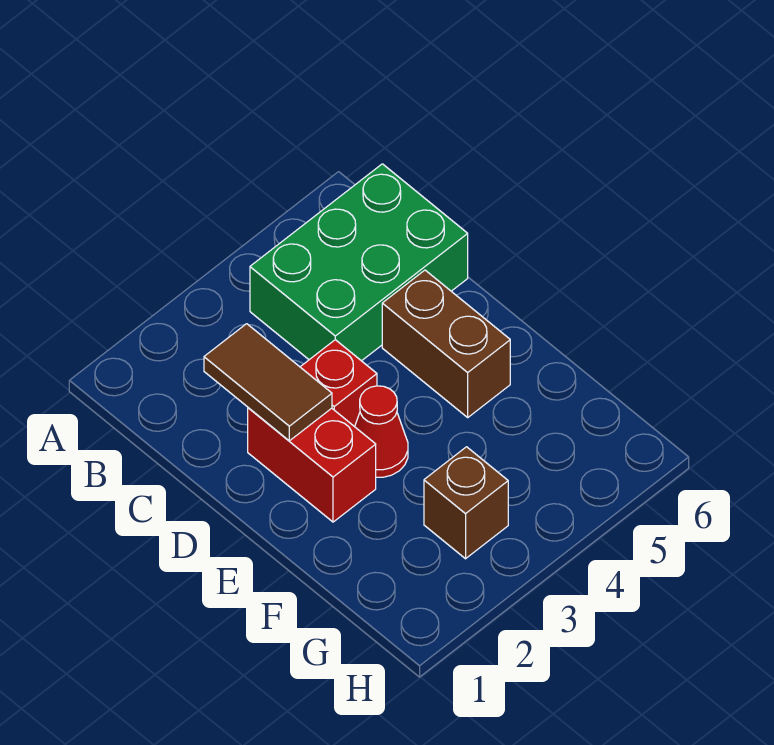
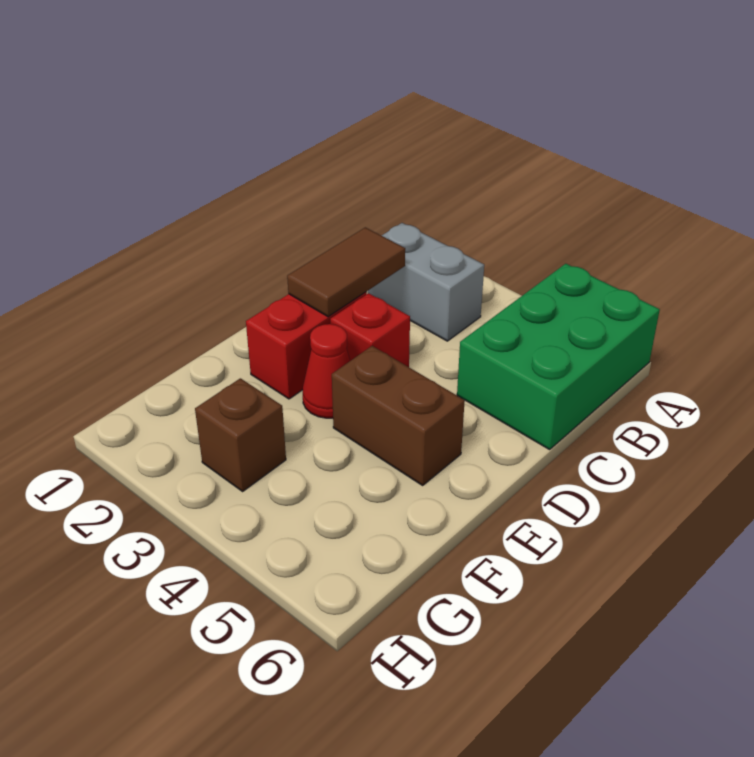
none -> grey 1x2 brick [368,223,484,341]
green 2x3 brick [250,164,468,361] -> green 2x3 brick turned to [457,264,660,449]
brown 1x2 brick [382,270,510,417] -> brown 1x2 brick turned to [332,346,465,485]

